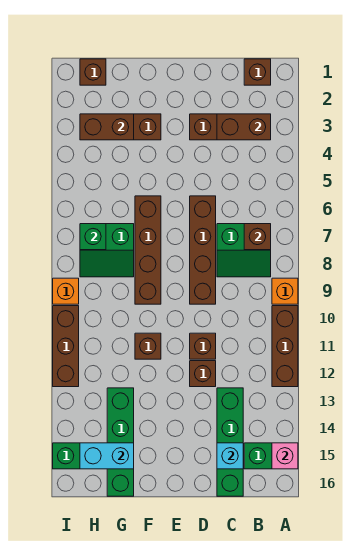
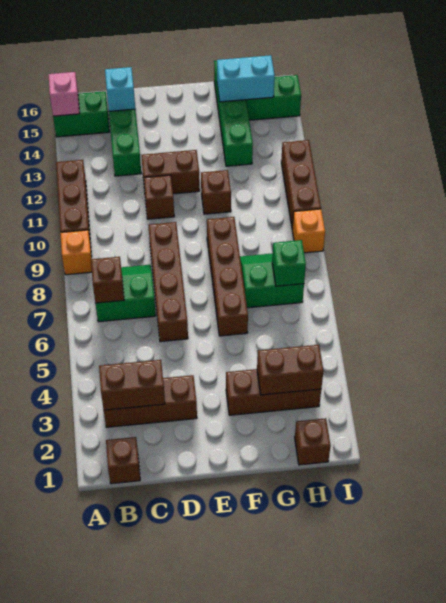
brown 1x1 brick [190,361,216,387] -> brown 1x2 brick [141,150,200,194]

